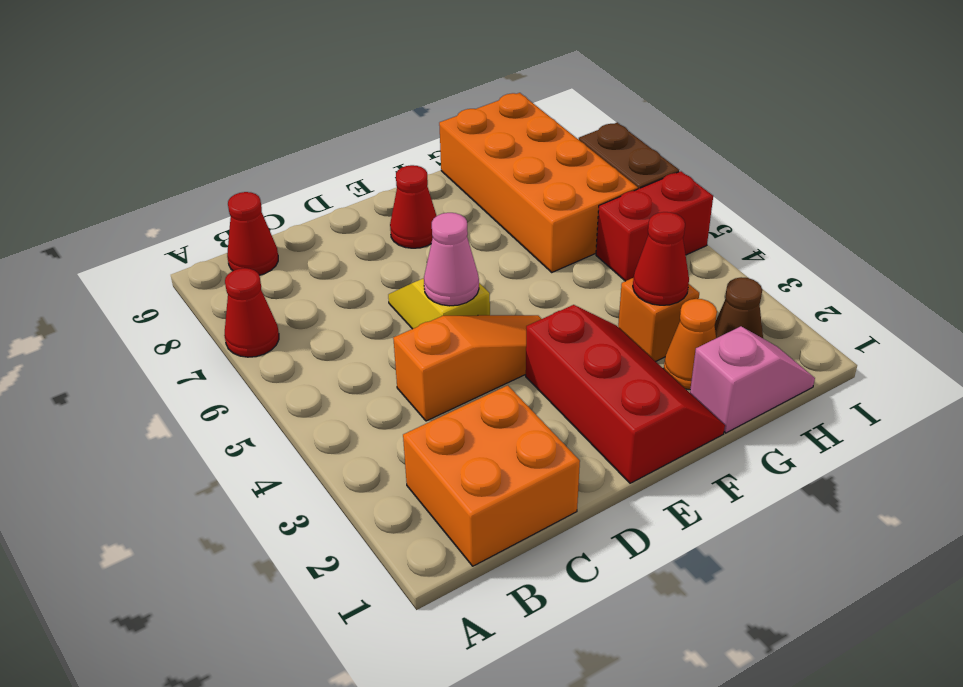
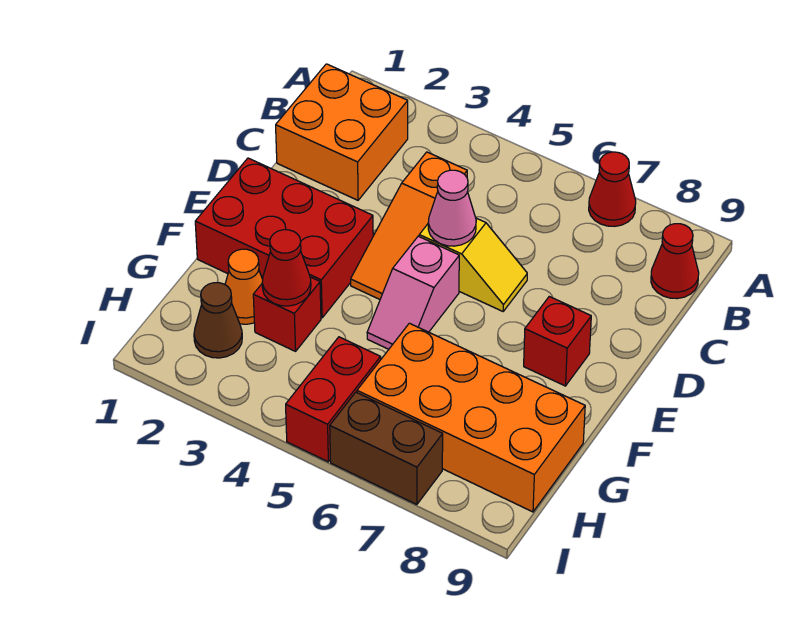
red 2x3 slope [526,305,725,483] -> red 2x3 brick [195,158,373,318]
red 1x1 cone [390,165,436,248] -> red 1x1 brick [524,297,591,386]
pink 1x2 slope [690,326,815,433] -> pink 1x2 slope moved to [367,236,459,349]
orange 1x1 brick [618,278,699,361] -> red 1x1 brick [253,277,321,351]

